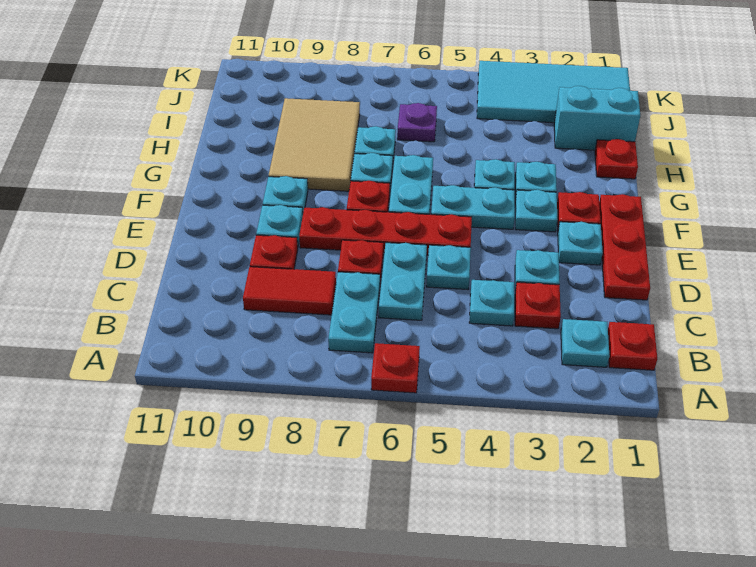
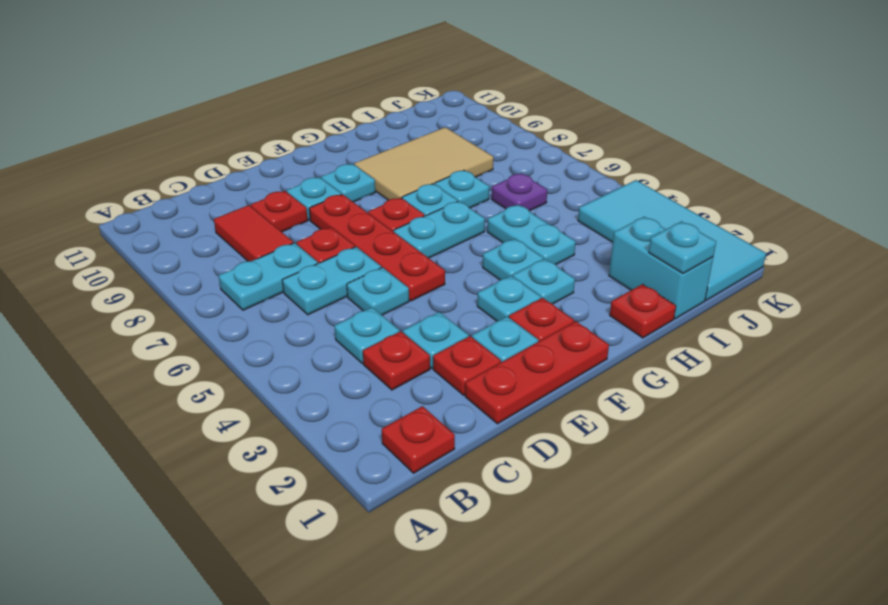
red 1x1 plate [371,343,420,393] -> red 1x1 plate moved to [433,336,501,395]
cyan 1x1 plate [561,319,610,367] -> cyan 1x1 plate moved to [649,221,716,273]
cyan 1x2 plate [431,185,515,229] -> cyan 1x2 plate moved to [487,205,576,265]

